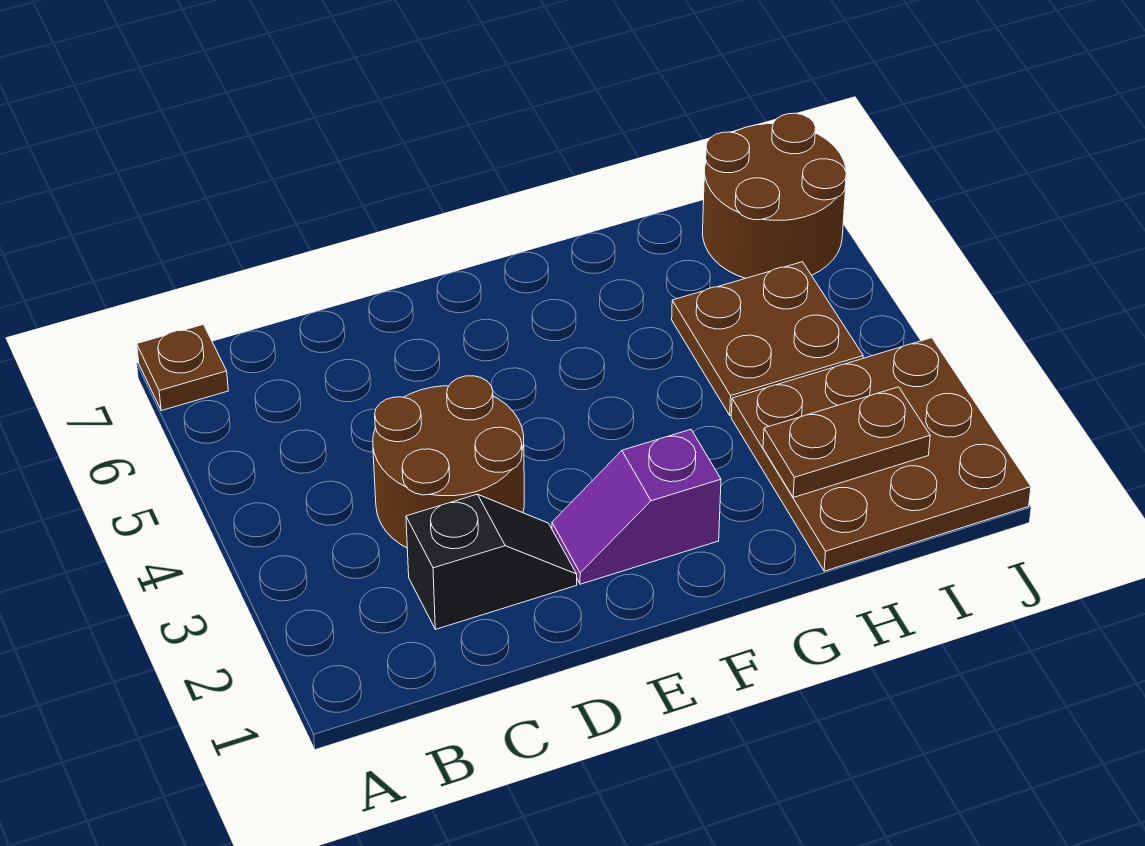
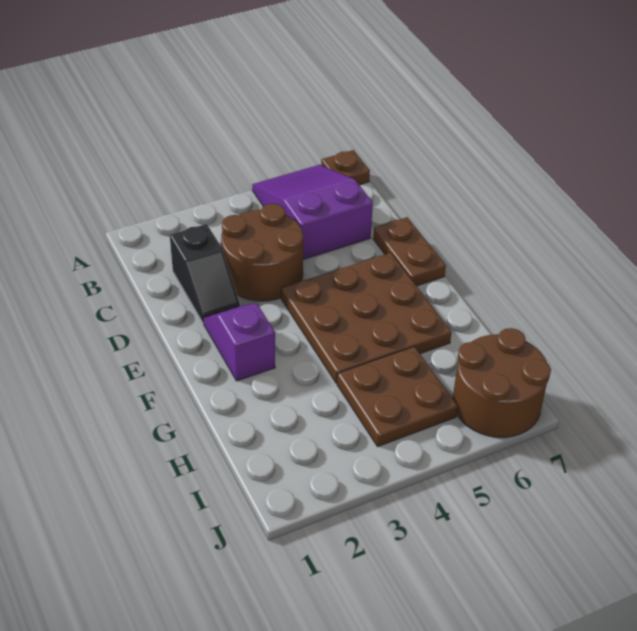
none -> purple 2x3 slope [252,165,373,260]
brown 3x3 plate [731,338,1031,571] -> brown 3x3 plate moved to [281,253,452,383]
brown 1x2 plate [763,387,930,497] -> brown 1x2 plate moved to [373,217,446,286]

